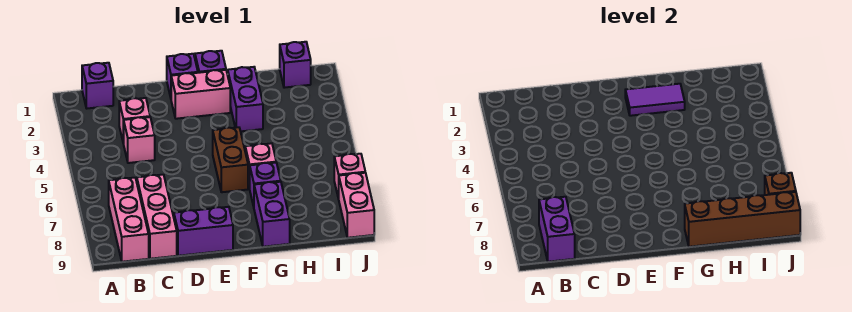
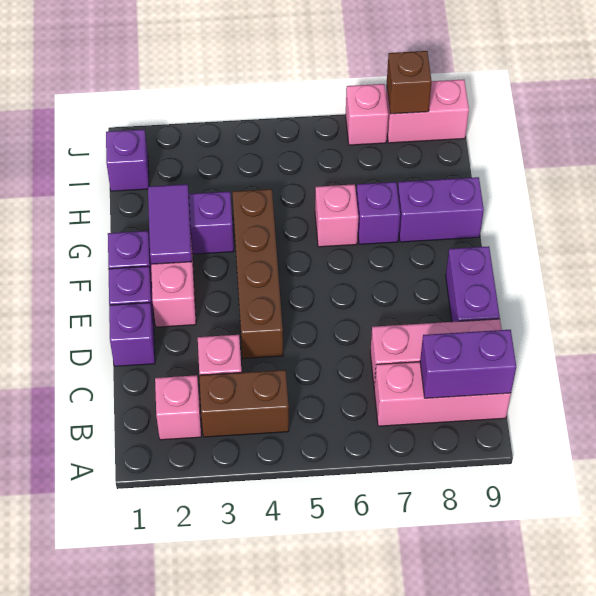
purple 1x1 brick [82,63,113,108] -> purple 1x1 brick moved to [109,303,155,366]
pink 1x1 brick [124,117,155,163] -> pink 1x1 brick moved to [155,375,201,440]
brown 1x2 brick [213,127,248,192] -> brown 1x2 brick moved to [199,370,289,437]
brown 1x4 brick [685,192,800,247] -> brown 1x4 brick moved to [232,189,283,359]

